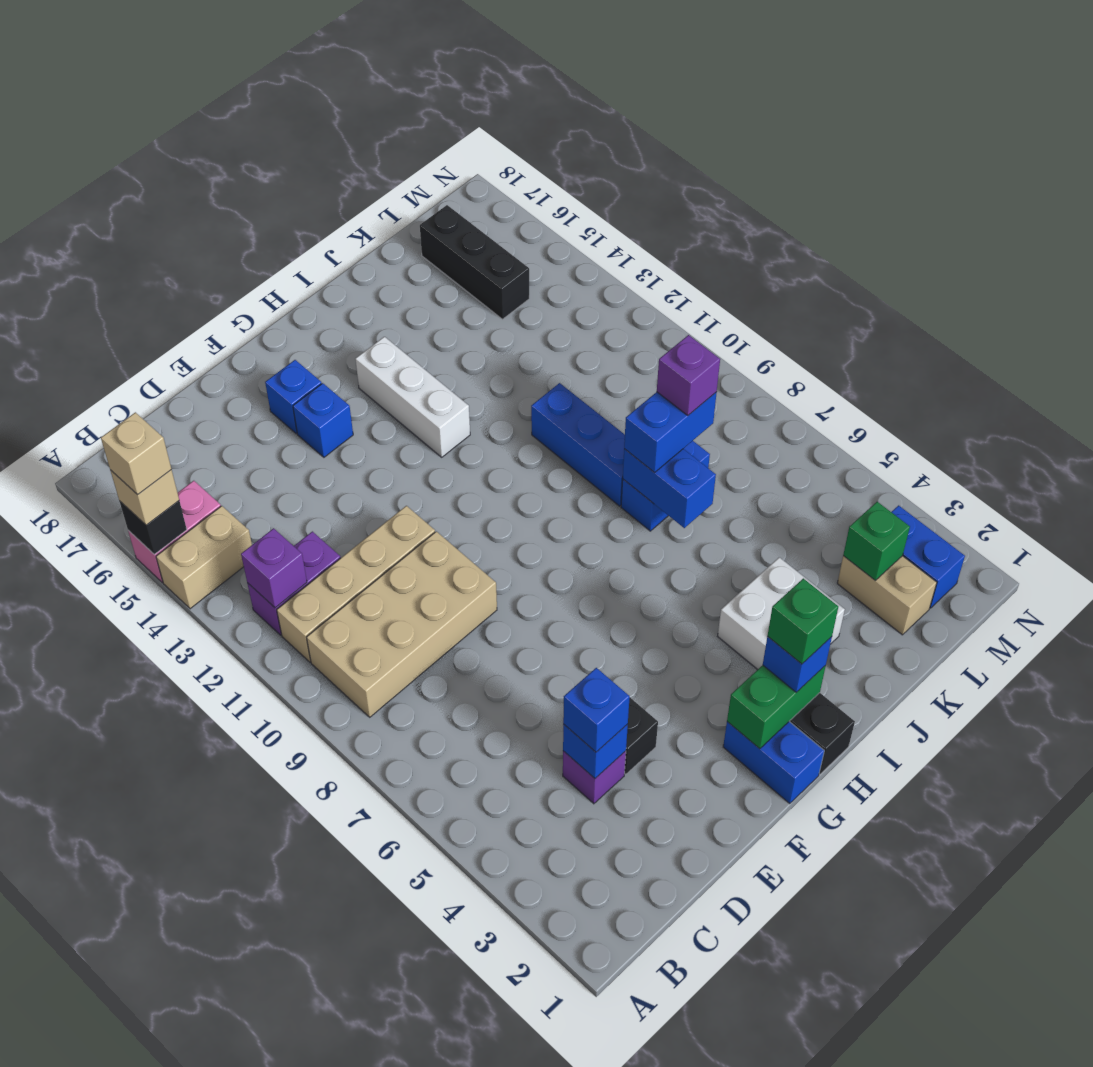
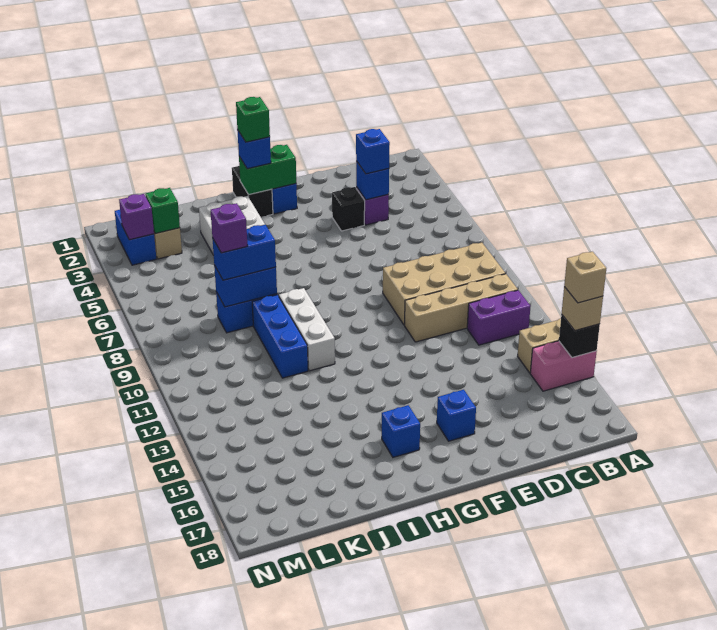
purple 1x1 brick [241,528,307,608] -> purple 1x1 brick moved to [119,194,154,240]
blue 1x1 brick [293,383,353,457] -> blue 1x1 brick moved to [382,405,420,457]
white 1x3 brick [355,337,470,457] -> white 1x3 brick moved to [279,288,335,371]
blue 1x2 brick [623,449,716,528] -> blue 1x2 brick turned to [214,265,277,307]
black 1x3 brick [420,205,529,319] -> none

